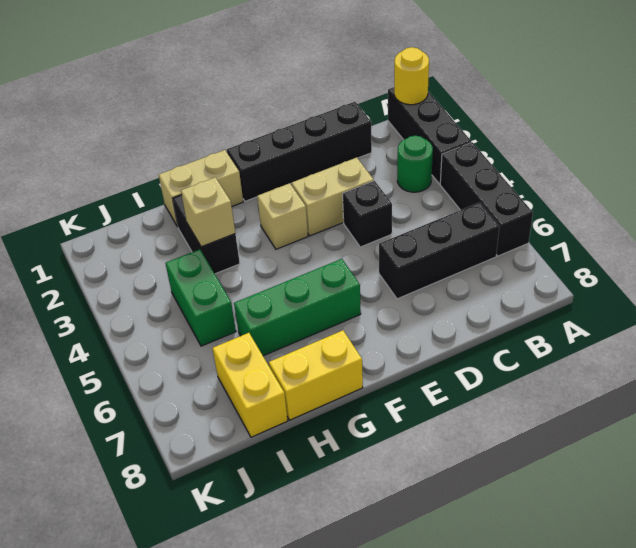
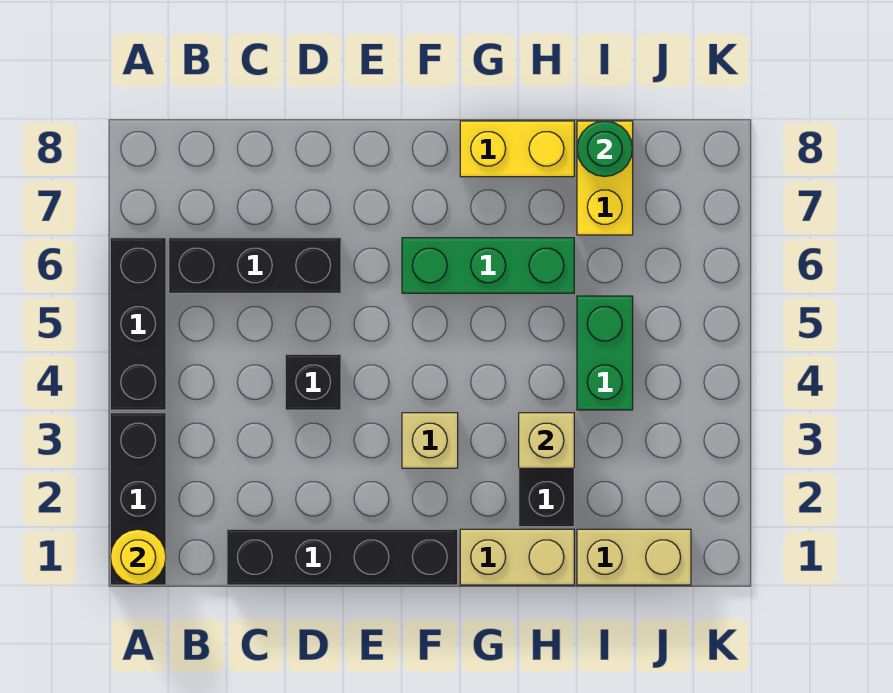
green 1x1 round brick [397,136,433,192] -> green 1x1 round brick moved to [577,121,633,177]
tan 1x2 brick [292,158,374,236] -> tan 1x2 brick moved to [577,529,691,585]

